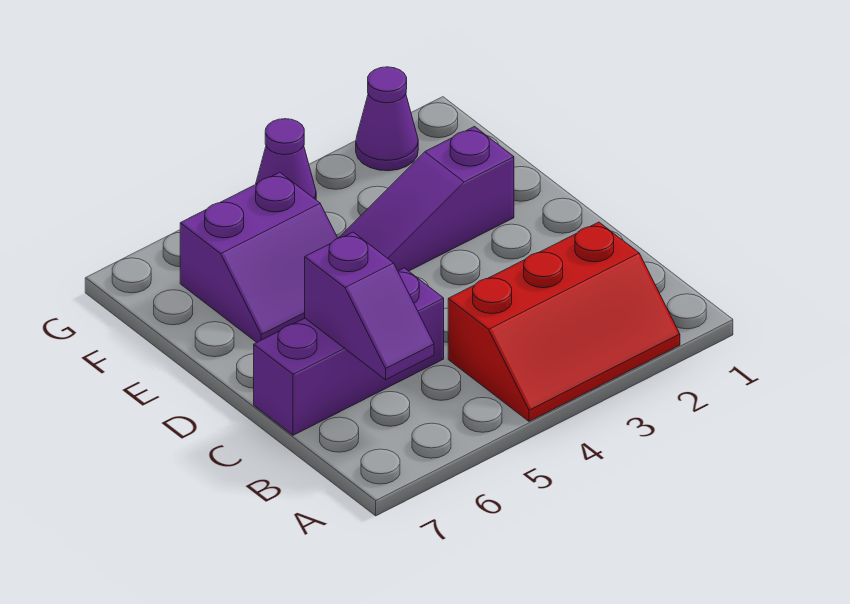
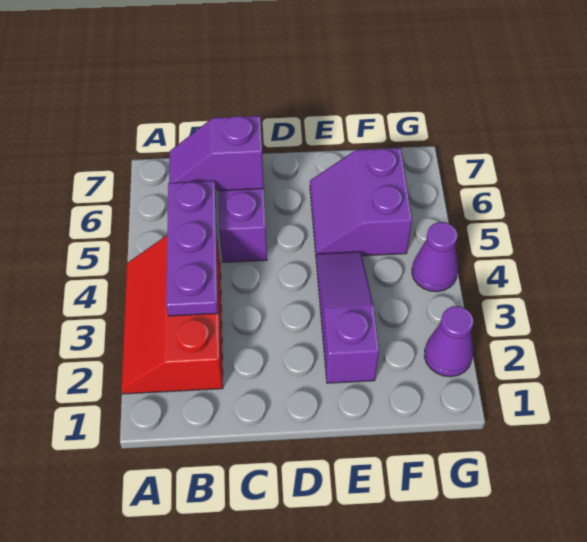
none -> purple 1x3 plate [166,181,218,316]

